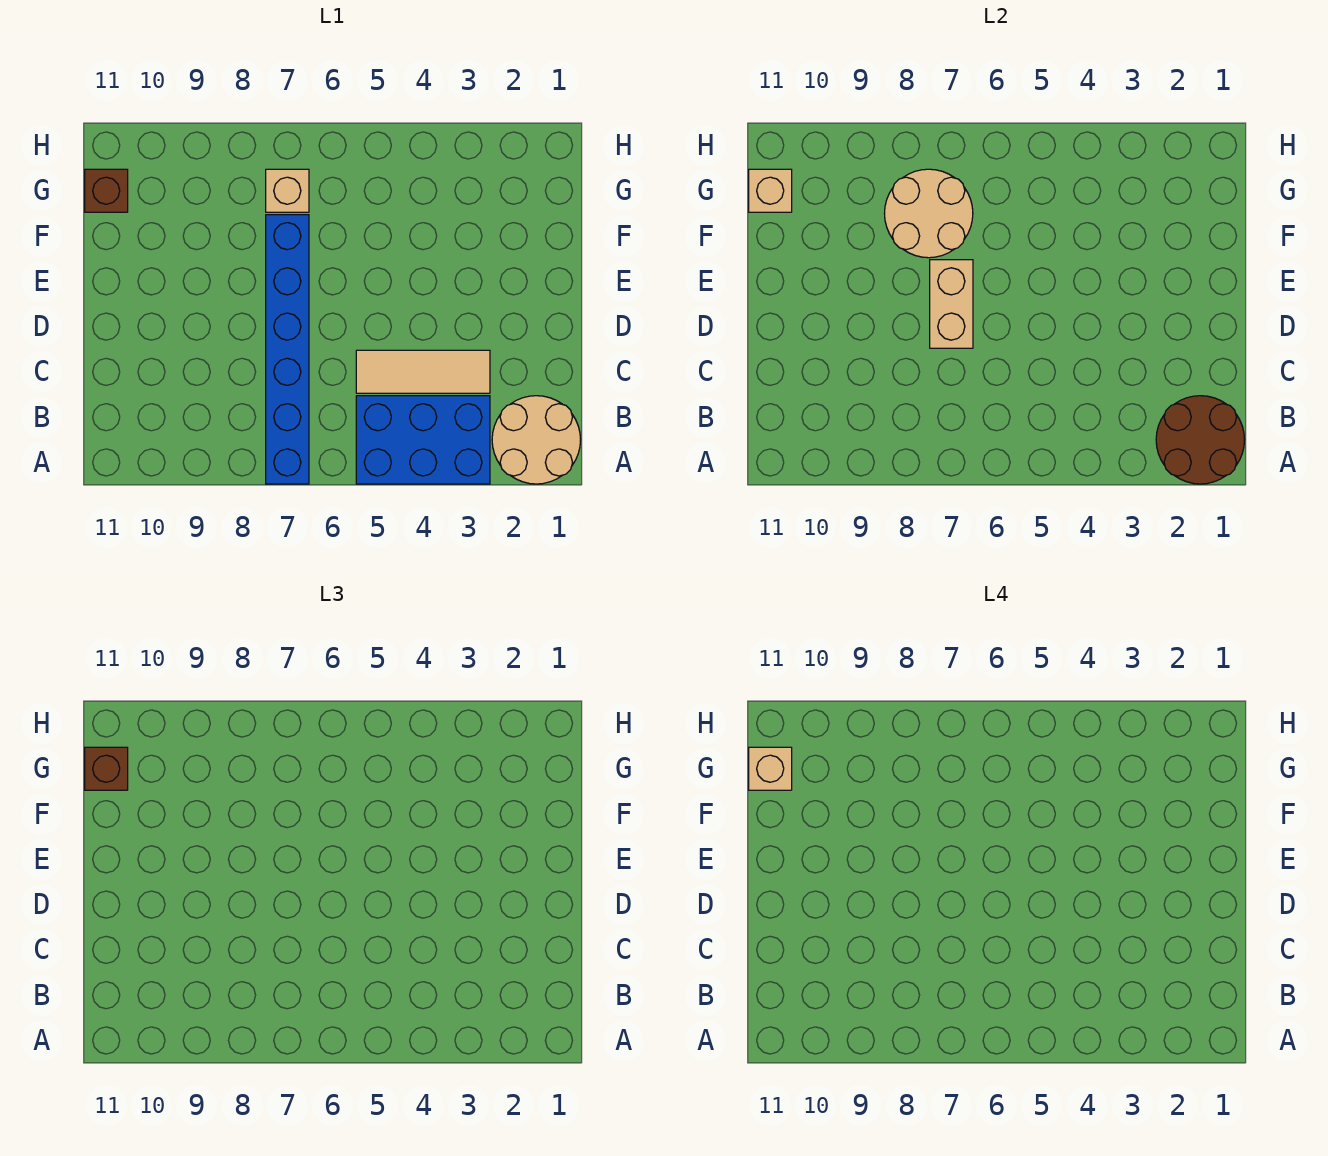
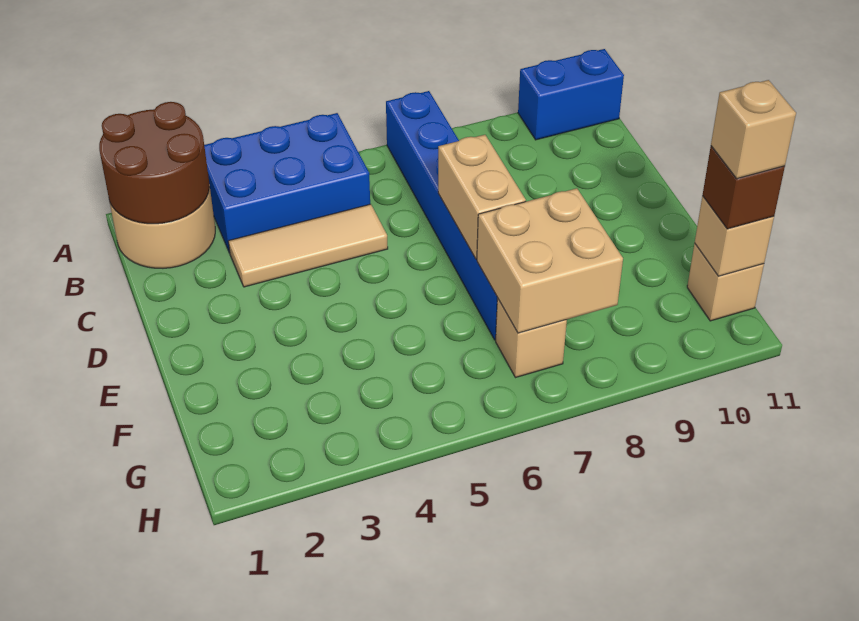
none -> blue 1x2 brick [518,49,624,140]
tan 2x2 round brick [885,169,973,258] -> tan 2x2 brick [477,188,623,333]
brown 1x1 brick [85,169,128,212] -> tan 1x1 brick [687,244,764,321]

